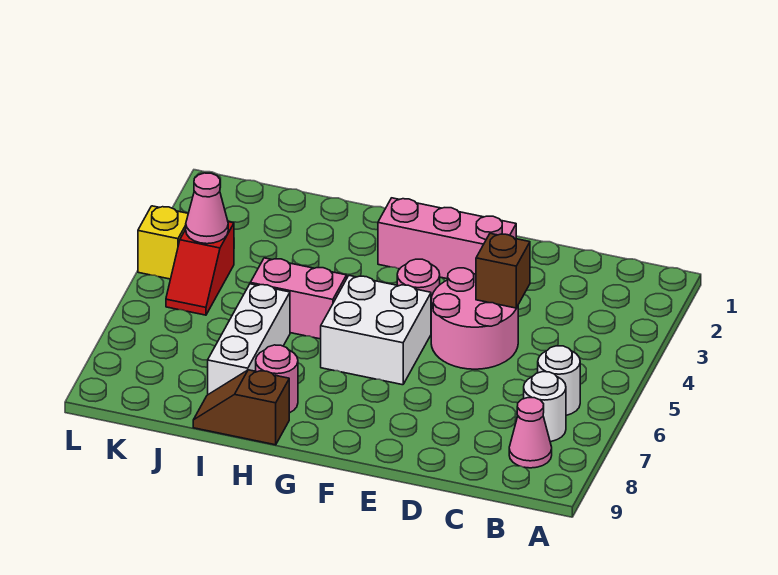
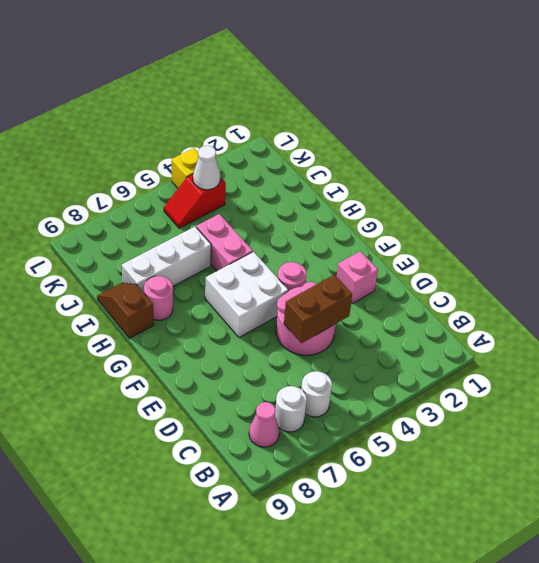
brown 1x1 brick [476,233,530,308] -> brown 1x2 brick [284,275,352,343]
pink 1x3 brick [378,198,516,279] -> pink 1x1 brick [337,251,378,303]
pink 1x1 cone [186,173,228,244] -> white 1x1 cone [193,146,220,190]

